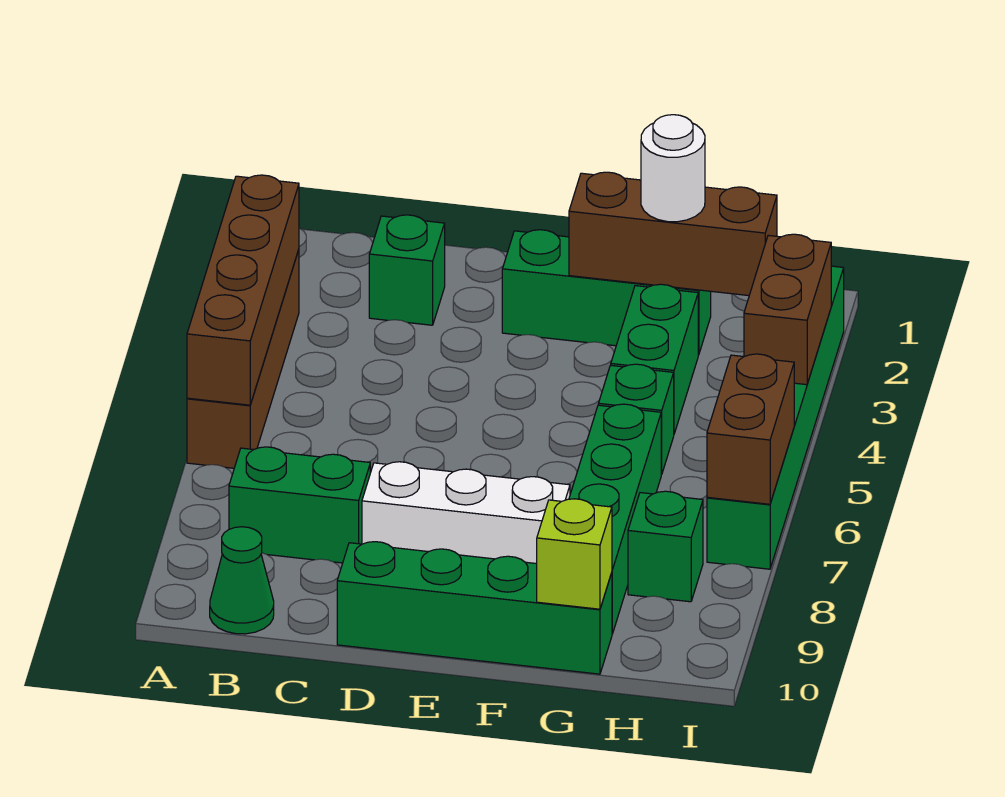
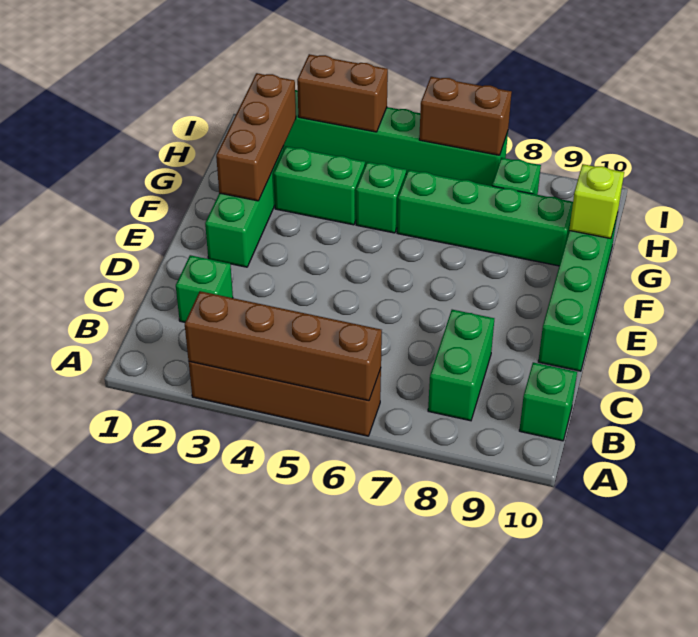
green 1x1 cone [210,527,274,634] -> green 1x1 brick [519,362,577,441]
white 1x3 brick [362,462,570,564] -> none
white 1x1 round brick [641,115,705,222] -> none

